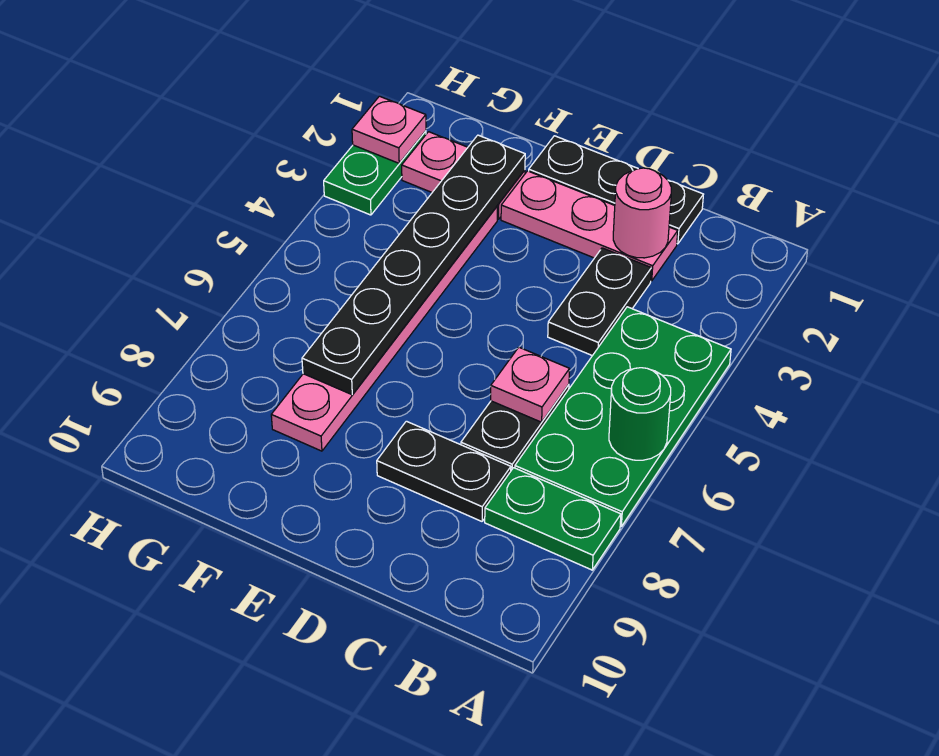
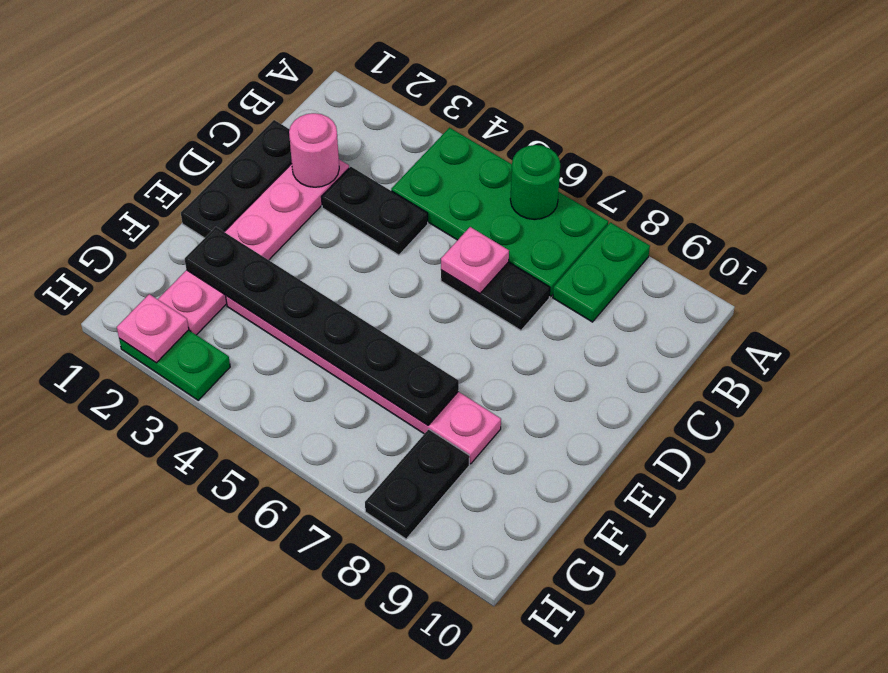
black 1x2 plate [377,421,511,521] -> black 1x2 plate moved to [365,429,469,539]

